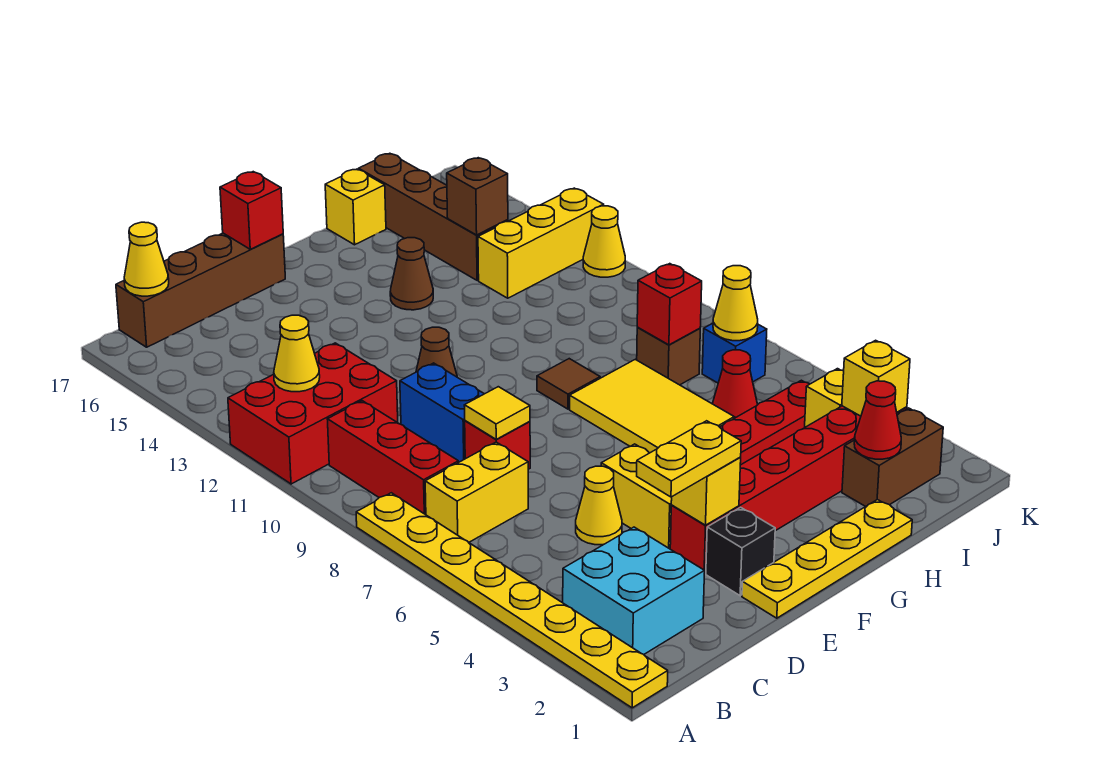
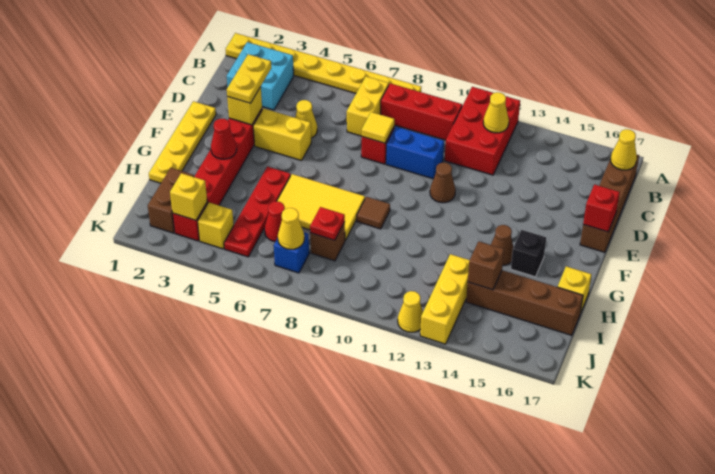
black 1x1 brick [706,507,775,596] -> black 1x1 brick moved to [511,230,546,277]
red 1x1 cone [854,381,901,459] -> red 1x1 cone moved to [211,119,237,159]
red 1x1 brick [637,264,702,345] -> red 1x1 plate [310,207,345,240]

